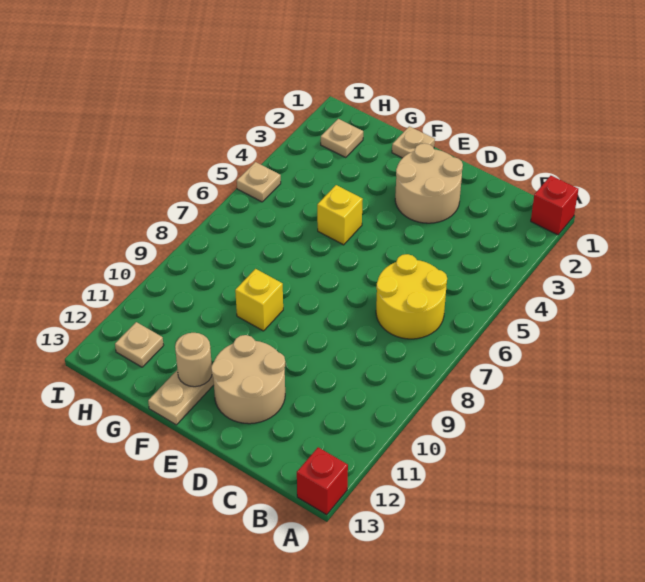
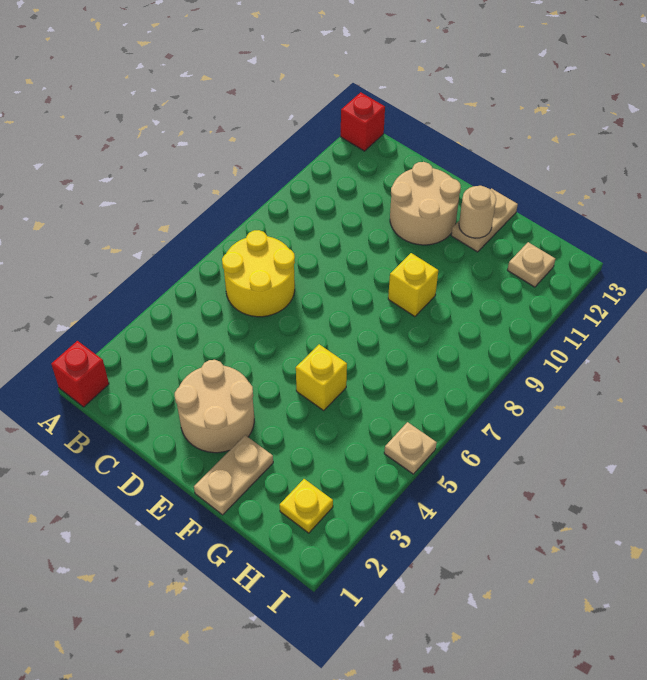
tan 1x1 plate [392,126,435,158] -> tan 1x2 plate [194,435,273,515]
tan 1x1 plate [321,119,363,157] -> yellow 1x1 plate [280,479,333,533]

